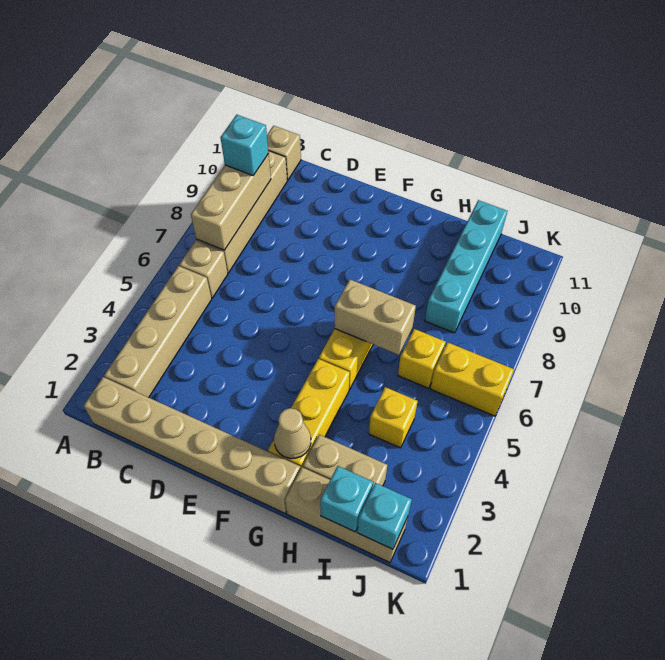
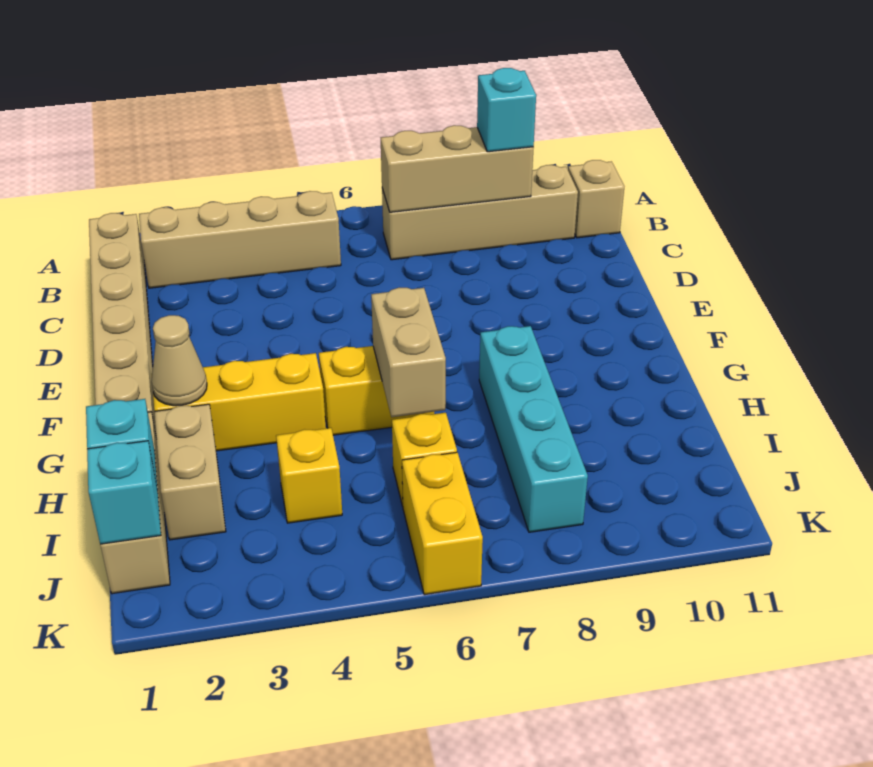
tan 1x1 brick [179,241,228,298] -> none
cyan 1x4 brick [425,200,507,333] -> cyan 1x4 brick turned to [479,326,588,532]

